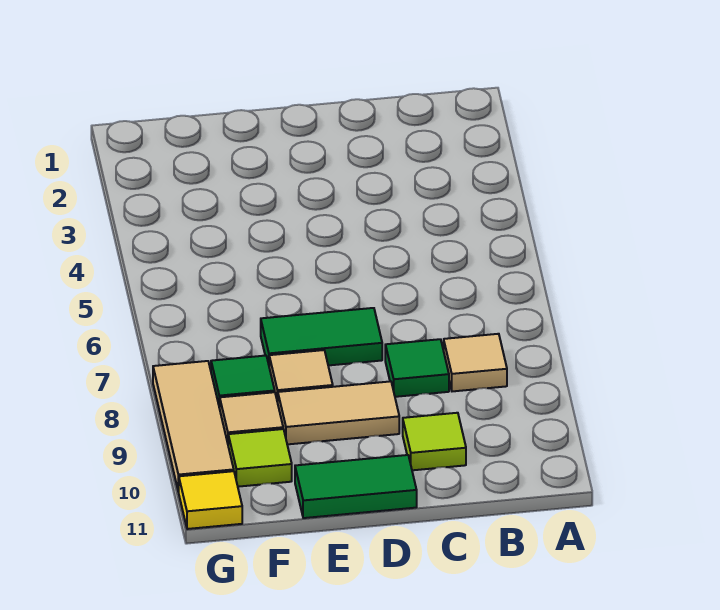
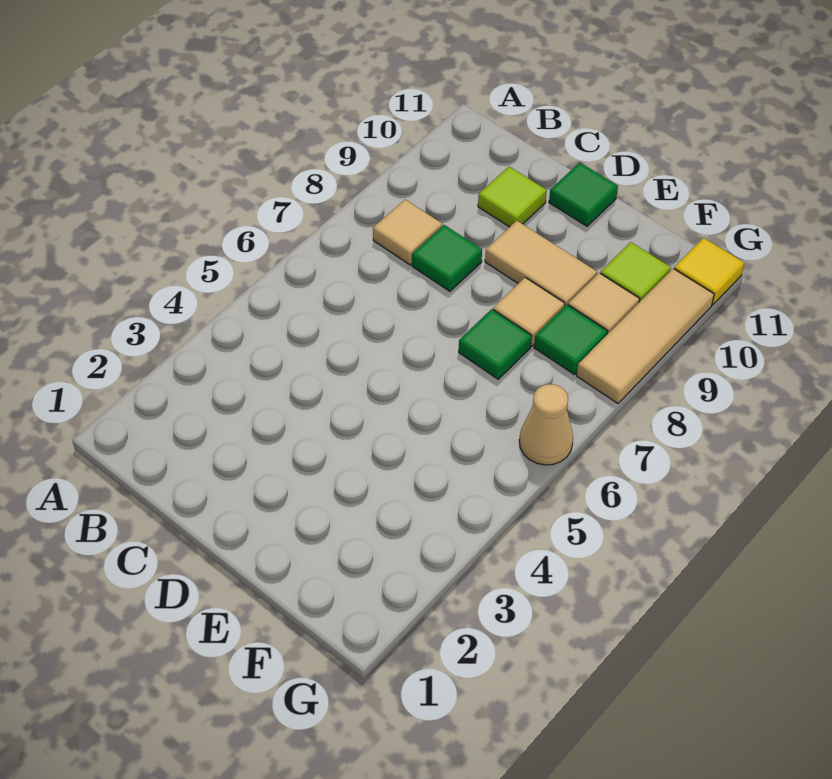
green 1x2 tile [261,308,382,366] -> green 1x1 tile [459,309,532,379]
green 1x2 tile [295,455,417,518] -> green 1x1 tile [549,162,618,226]
none -> tan 1x1 cone [519,384,573,465]

